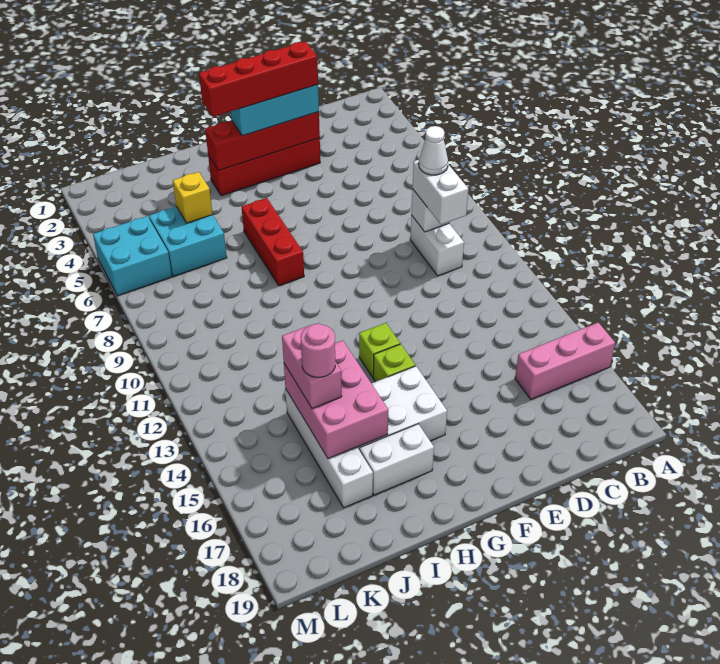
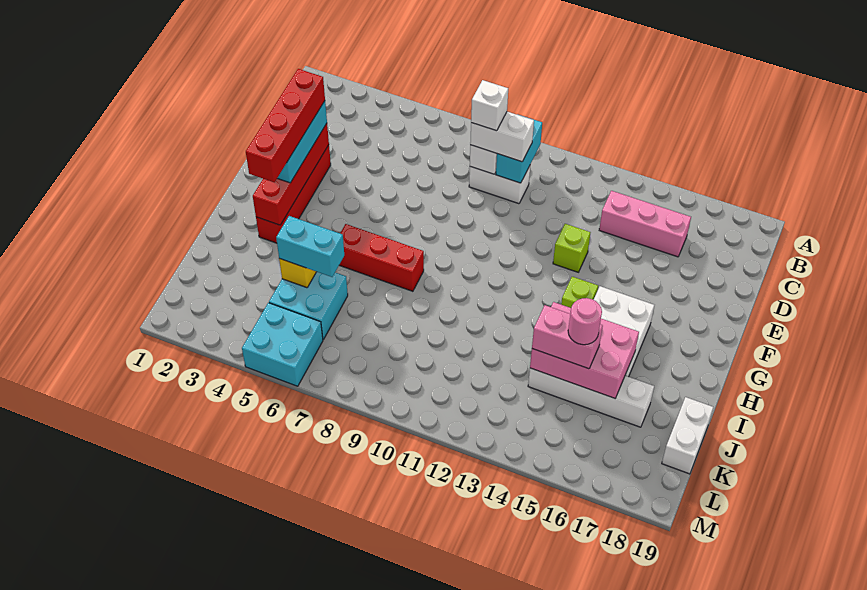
pink 1x3 brick [515,322,615,399] -> pink 1x3 brick turned to [599,191,691,257]
none -> cyan 1x2 brick [496,115,542,183]
white 1x1 cone [419,126,448,175] -> white 1x1 brick [471,80,508,131]
lime 1x1 brick [359,323,400,377] -> lime 1x1 brick moved to [553,224,590,272]
white 1x2 brick [360,424,434,495] -> white 1x2 brick moved to [662,397,713,474]
none -> cyan 1x2 brick [276,216,344,277]

